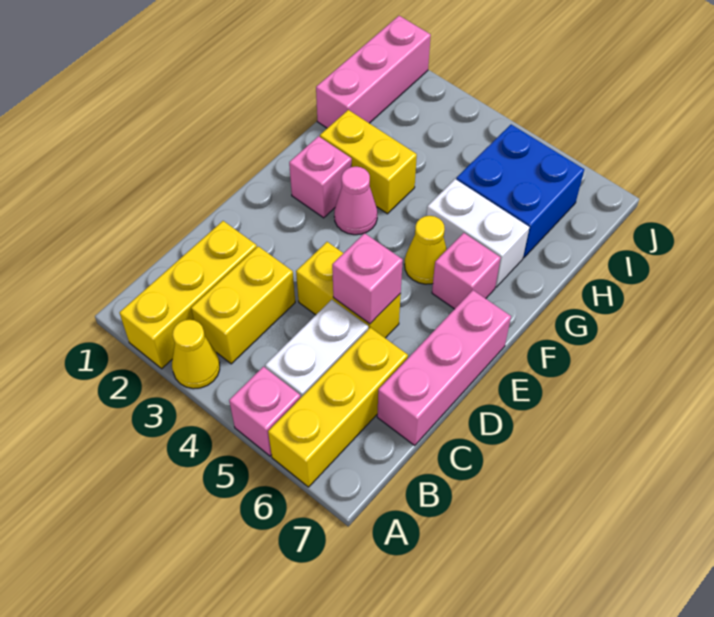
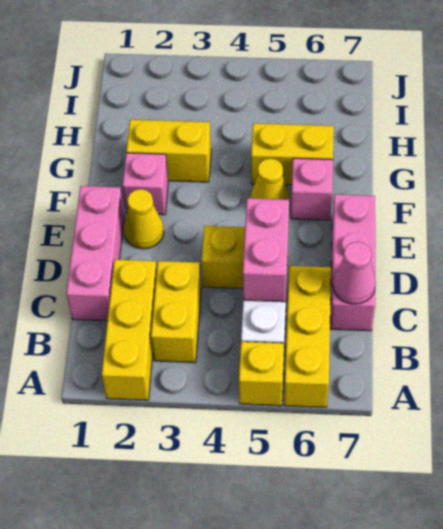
yellow 1x1 cone [172,320,220,389] -> yellow 1x1 cone moved to [124,189,164,249]
pink 1x1 brick [229,367,301,456] -> yellow 1x1 brick [239,342,284,406]
pink 1x1 brick [332,233,403,324] -> pink 1x2 brick [243,198,289,302]
pink 1x1 cone [334,167,377,235] -> pink 1x1 cone moved to [333,241,376,304]
white 1x2 brick [426,179,530,287] -> yellow 1x2 brick [251,123,334,185]
pink 1x3 brick [316,16,431,128] -> pink 1x3 brick moved to [66,186,124,321]
blue 2x2 brick [456,125,584,258] -> none

